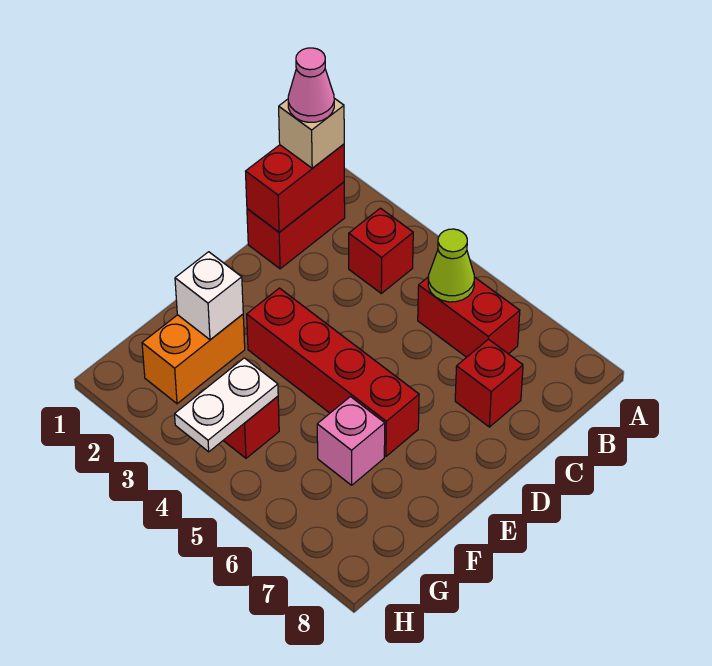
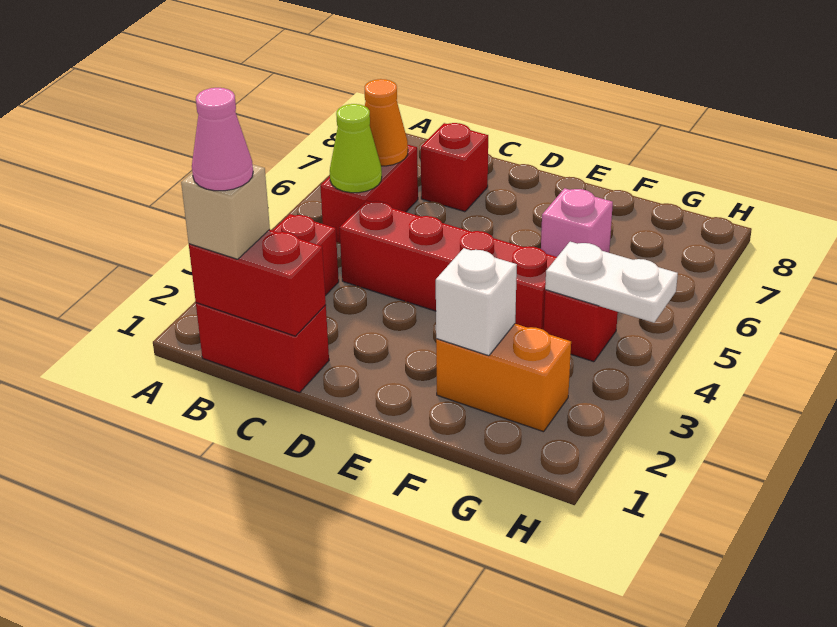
none -> orange 1x1 cone [365,79,408,166]
red 1x4 brick [247,288,419,456] -> red 1x4 brick turned to [340,201,557,330]

